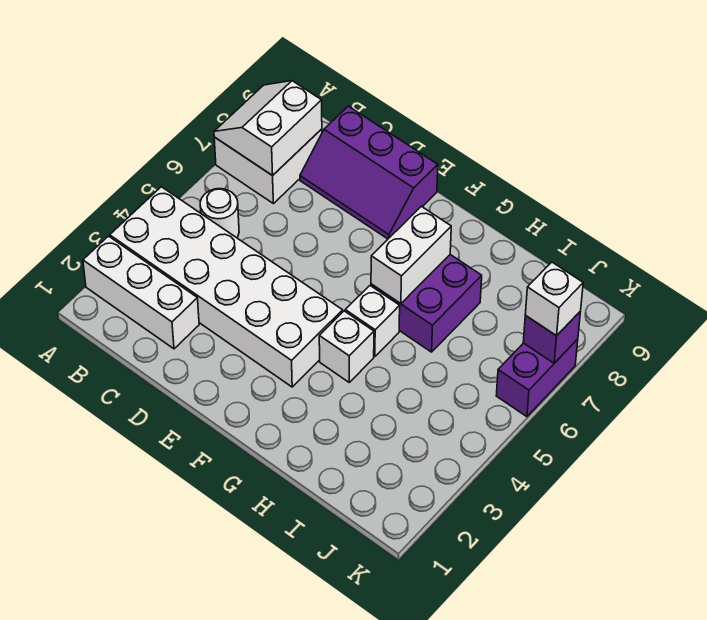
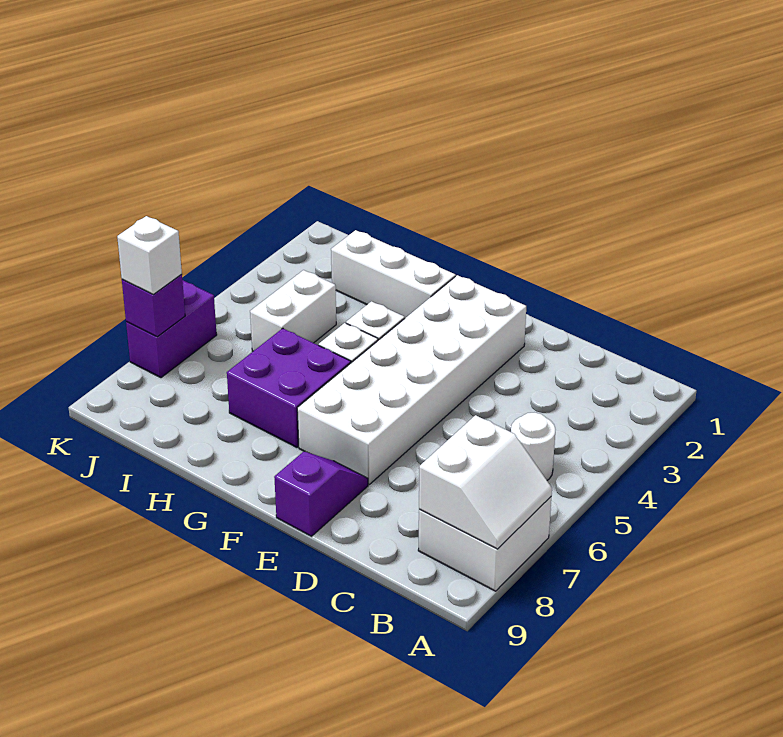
white 1x3 brick [83,236,199,349] -> white 1x3 brick moved to [331,230,456,318]
white 2x6 brick [110,187,343,387] -> white 2x6 brick turned to [297,275,526,484]
purple 2x3 slope [300,106,438,239] -> purple 1x2 slope [274,452,368,536]
white 1x2 brick [371,206,451,304] -> white 1x2 brick moved to [250,270,336,351]

